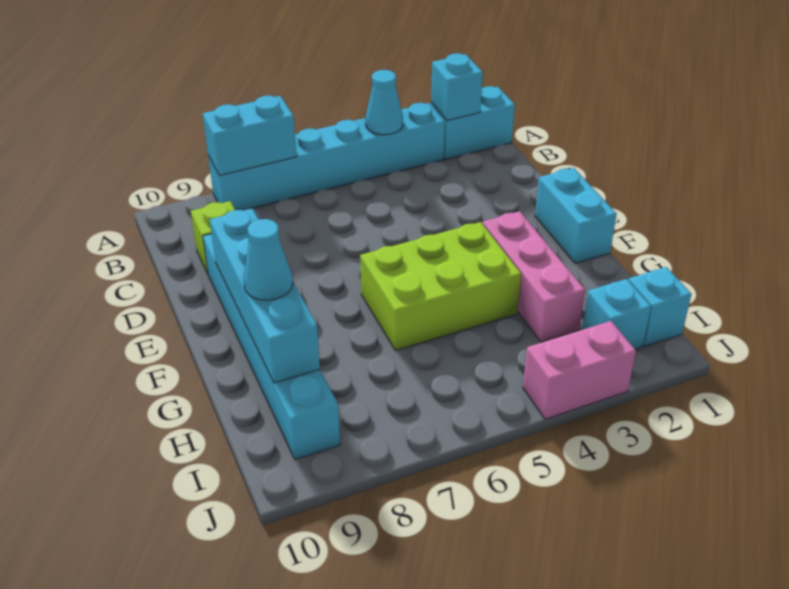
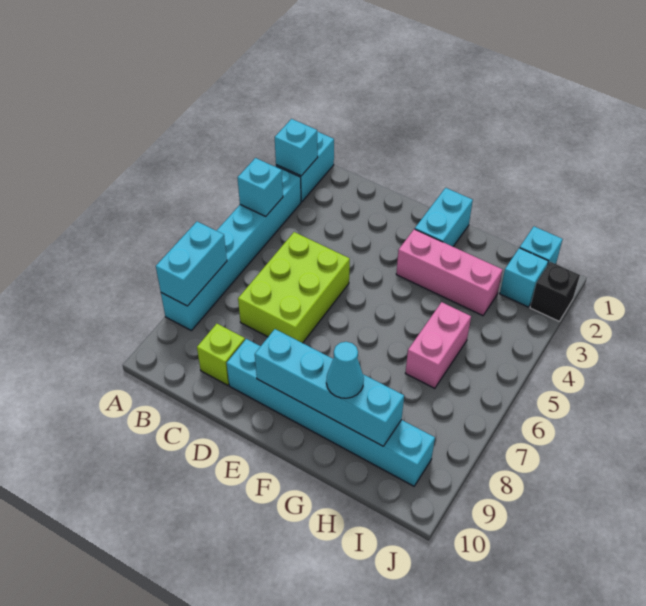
cyan 1x1 cone [365,70,403,135] -> cyan 1x1 brick [237,158,283,216]
cyan 1x2 brick [535,168,616,263] -> cyan 1x2 brick turned to [415,188,473,247]
lime 2x3 brick [360,222,521,351] -> lime 2x3 brick moved to [238,232,350,343]
none -> black 1x1 brick [530,262,580,321]
pink 1x2 brick [523,321,636,419] -> pink 1x2 brick moved to [405,302,471,388]

